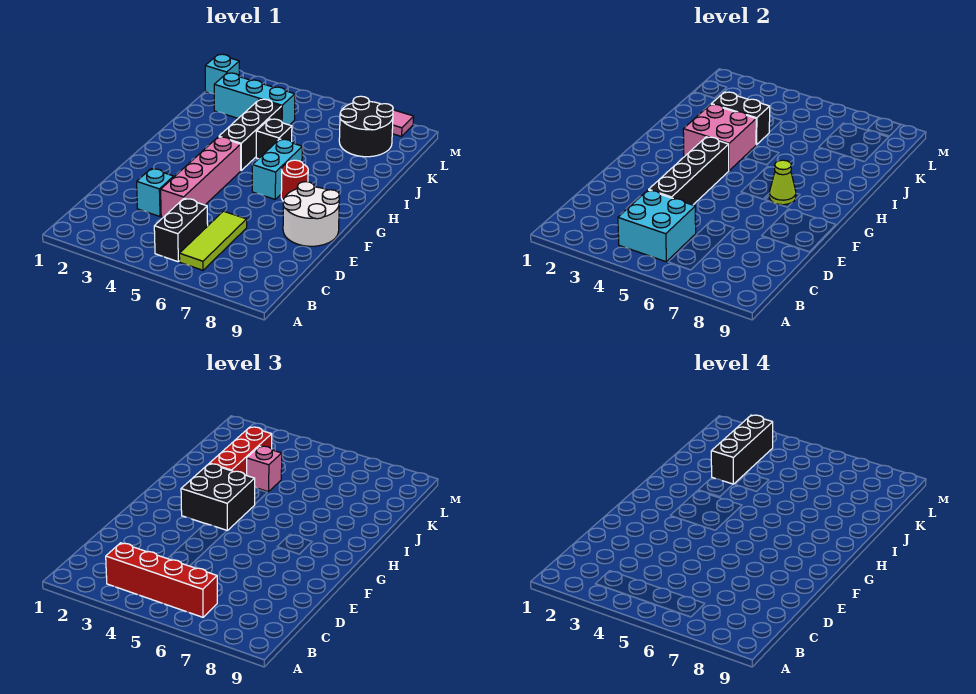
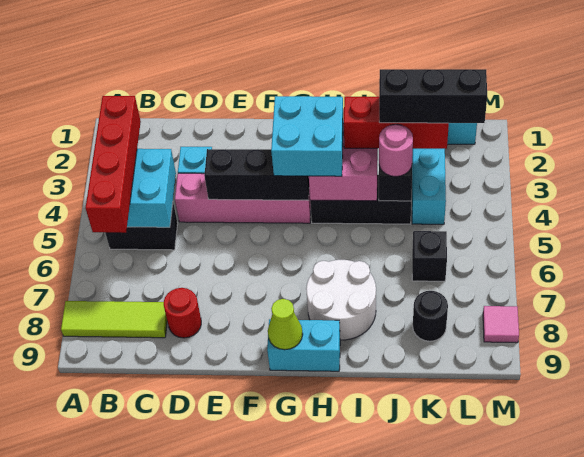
lime 1x3 tile [179,211,247,270] -> lime 1x3 tile moved to [61,301,167,338]
black 1x4 brick [649,137,729,205] -> black 1x3 brick [204,149,309,200]
white 2x2 round brick [283,182,339,246] -> white 2x2 round brick moved to [306,260,376,340]
black 2x2 brick [181,464,255,530] -> cyan 2x2 brick [271,96,344,176]
cyan 1x2 brick [252,139,302,199] -> cyan 1x2 brick moved to [267,319,340,371]
red 1x1 round brick [281,160,308,200] -> red 1x1 round brick moved to [164,288,201,338]
lime 1x1 cone [769,160,796,205] -> lime 1x1 cone moved to [268,299,303,350]
black 1x1 brick [256,119,292,159] -> black 1x1 brick moved to [412,231,447,281]
pink 1x1 brick [247,446,282,492] -> pink 1x1 round brick [379,124,413,177]
black 2x2 round brick [339,96,393,157] -> black 1x1 round brick [413,291,448,341]

